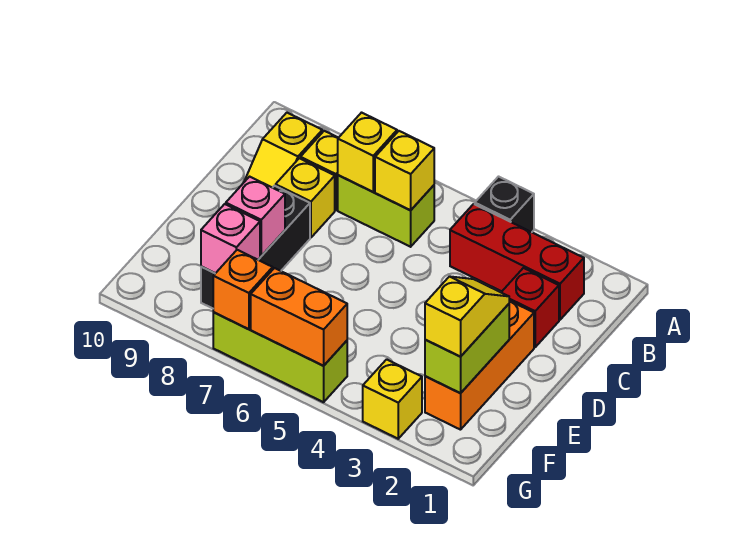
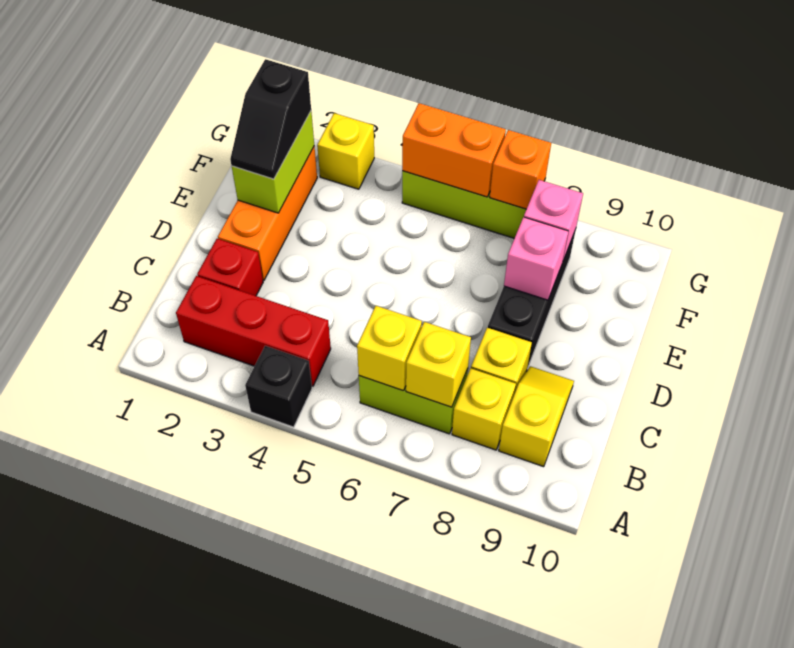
yellow 1x2 slope [425,276,509,357] -> black 1x2 slope [230,59,311,179]

